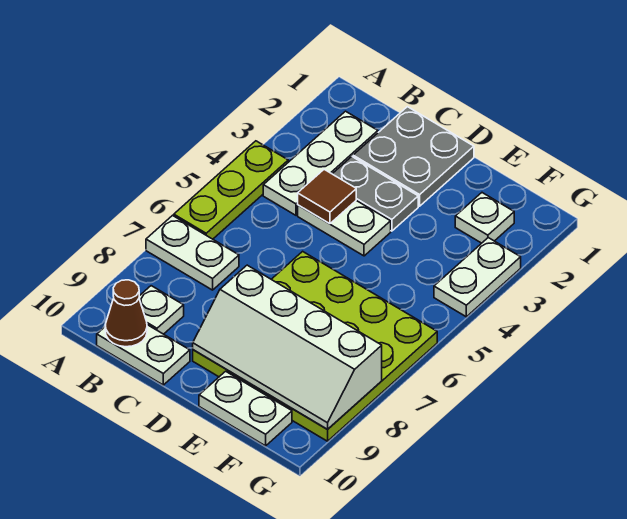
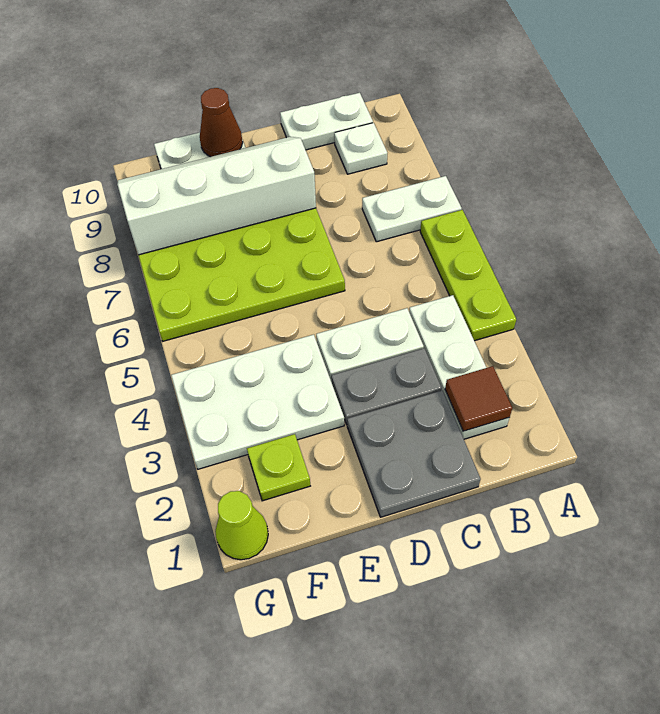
brown 1x1 cone [105,280,147,347] -> brown 1x1 cone moved to [200,88,243,157]
brown 1x1 tile [298,170,356,224] -> brown 1x1 tile moved to [445,366,512,431]
white 1x1 plate [455,193,514,243] -> lime 1x1 plate [247,434,310,501]
none -> lime 1x1 cone [215,491,268,560]
white 1x2 plate [434,238,521,317] -> white 2x3 plate [171,335,344,469]

